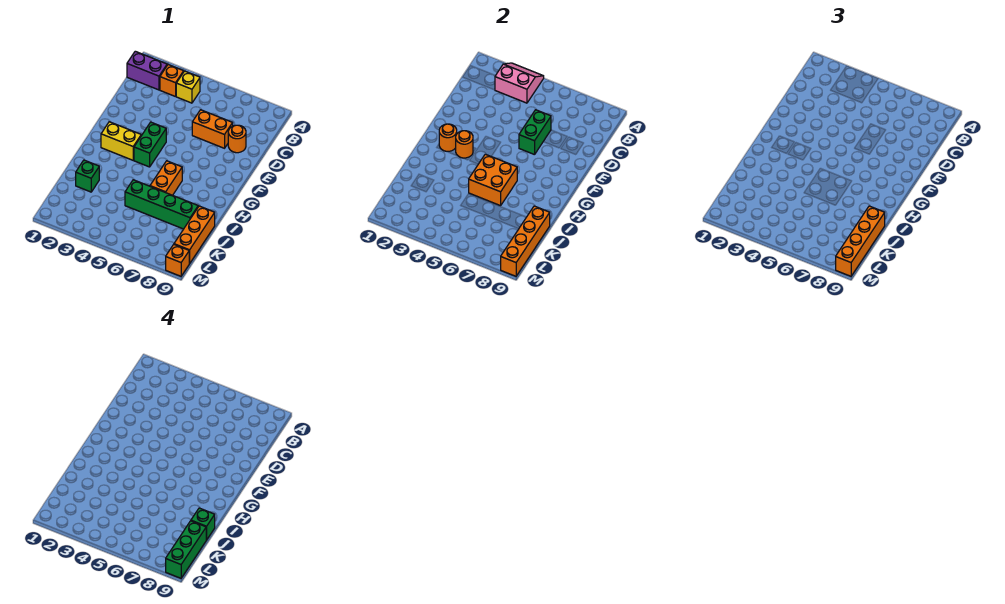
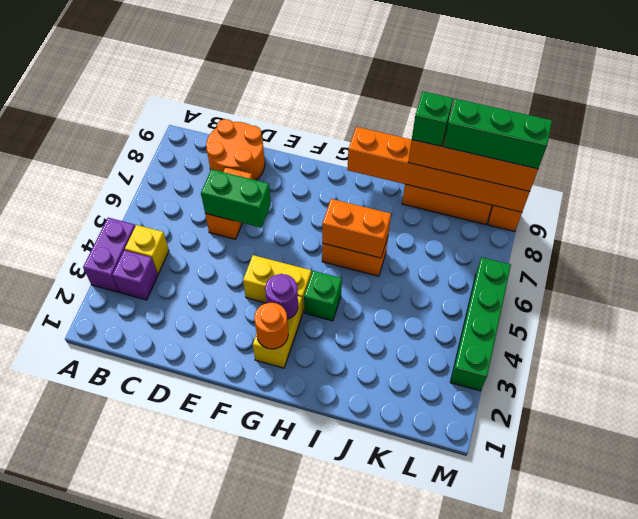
pink 2x2 slope [495,63,544,103] -> none
purple 1x2 brick [127,51,167,90] -> purple 1x2 brick moved to [83,218,135,292]
orange 1x1 brick [160,65,184,97] -> purple 1x1 brick [112,250,158,300]
orange 1x1 round brick [228,125,246,153] -> orange 2x2 round brick [206,119,265,180]
green 1x2 brick [134,122,166,167] -> yellow 1x2 brick [243,255,311,312]
orange 1x1 round brick [456,131,473,158] -> purple 1x1 round brick [265,274,298,319]
orange 2x2 brick [469,154,517,206] -> orange 1x2 brick [322,199,391,258]
green 1x1 brick [76,160,99,192] -> green 1x1 brick moved to [304,271,342,321]
green 1x4 brick [125,180,198,229] -> green 1x4 brick moved to [450,257,511,391]
orange 1x4 brick [501,206,550,276] -> orange 1x6 brick [347,127,530,212]

